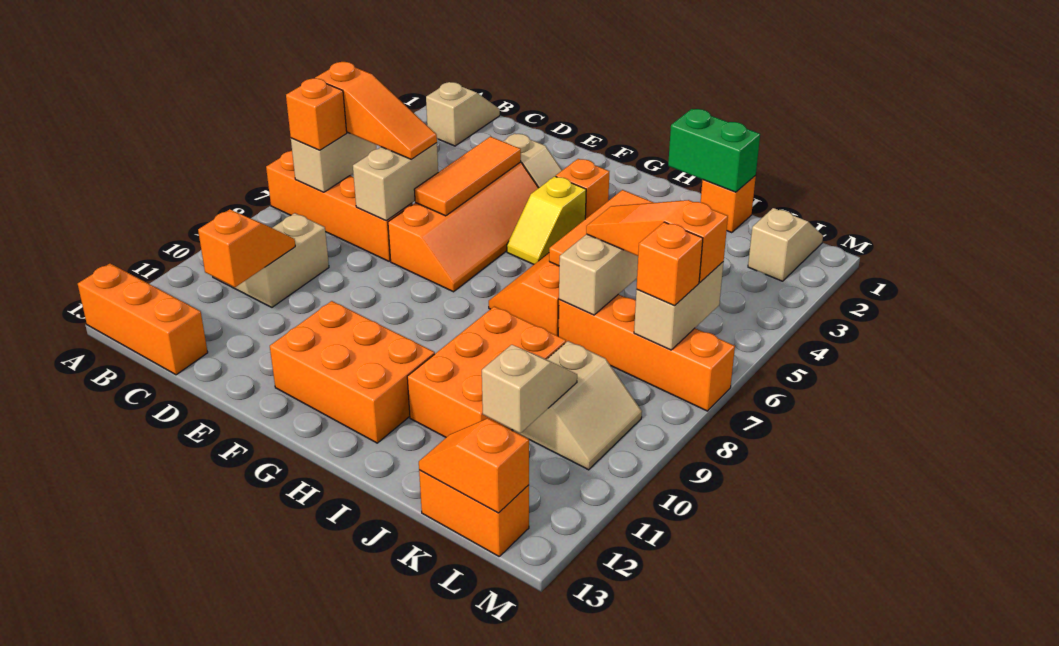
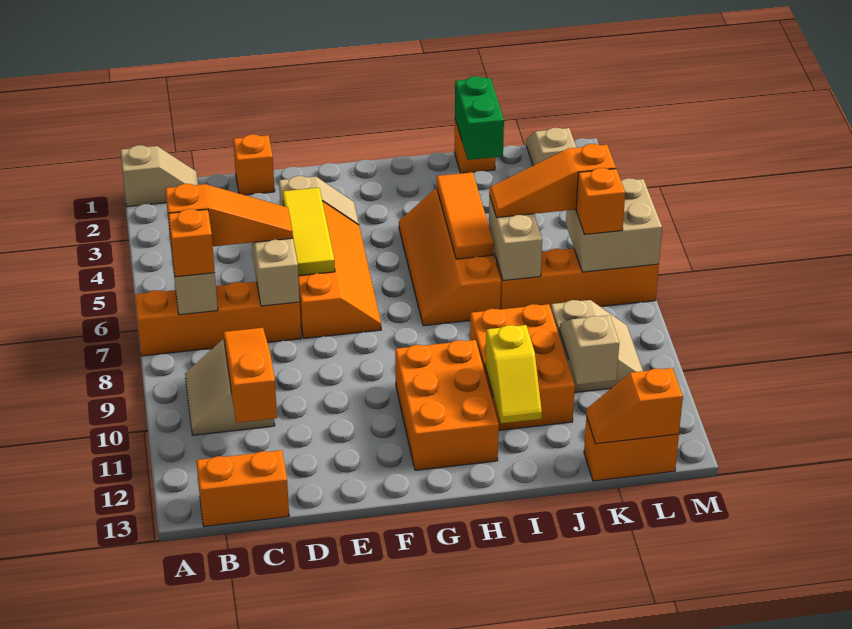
orange 1x3 brick [78,264,208,375] -> orange 1x2 brick [196,450,289,527]
tan 1x2 slope [426,82,500,146] -> tan 1x2 slope turned to [120,145,198,207]
orange 1x2 slope [198,209,295,287] -> orange 1x3 slope [223,328,277,423]
orange 1x3 tile [414,137,521,216] -> yellow 1x3 tile [283,188,335,276]
orange 2x3 brick [270,301,435,443] -> orange 2x3 brick turned to [395,340,499,470]
orange 1x1 brick [556,159,609,219] -> orange 1x1 brick moved to [233,134,275,195]
yellow 1x2 slope [507,176,586,264] -> yellow 1x2 slope moved to [485,325,542,423]
green 1x2 brick [668,109,760,192] -> green 1x2 brick turned to [455,76,504,160]
tan 1x2 brick [634,262,723,350] -> tan 2x2 brick [566,178,662,272]

